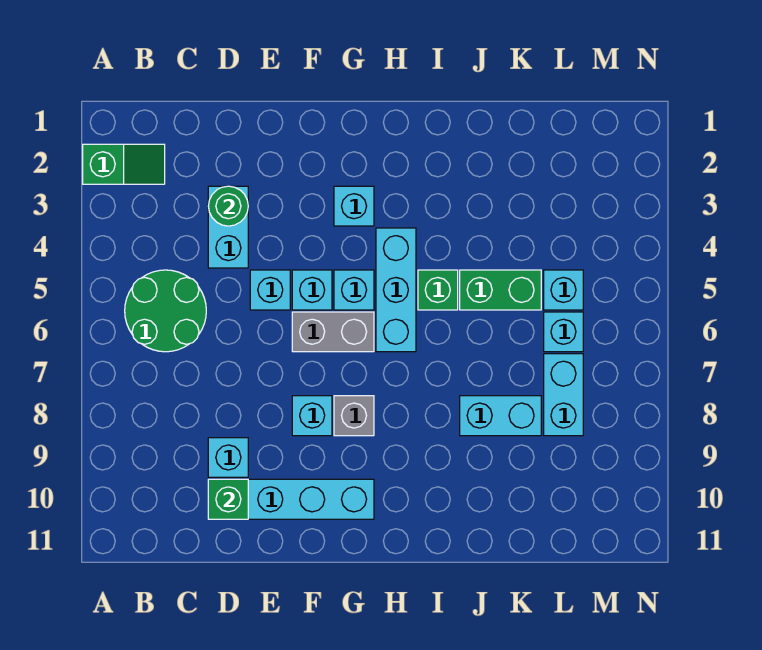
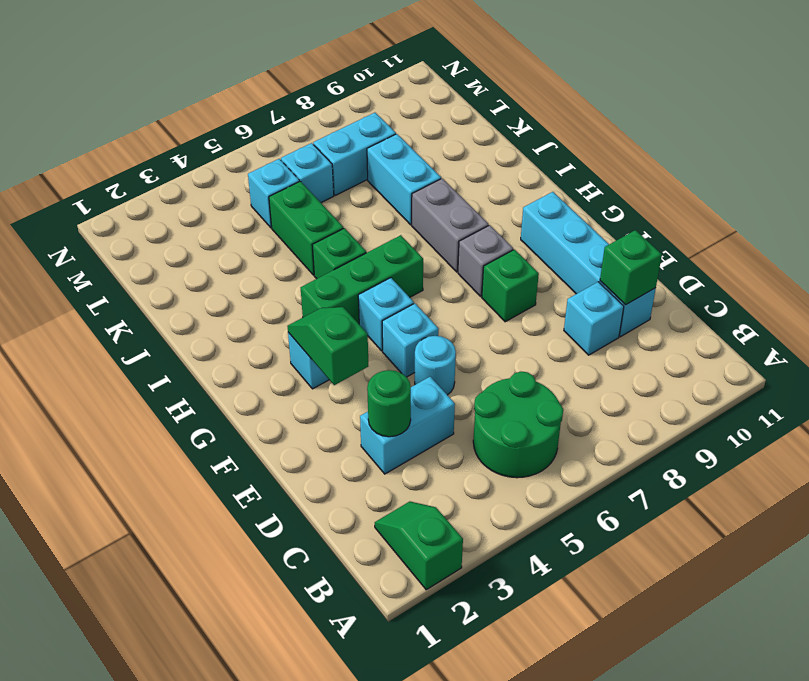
cyan 1x1 brick [250,270,290,310] -> cyan 1x1 round brick [415,336,456,395]
none -> green 1x2 slope [287,307,368,385]
grey 1x2 brick [292,312,374,352] -> grey 1x2 brick moved to [412,178,489,272]
cyan 1x1 brick [292,396,332,436] -> green 1x1 brick [482,250,539,322]
cyan 1x3 brick [376,228,416,352] -> green 1x3 brick [301,235,423,324]

